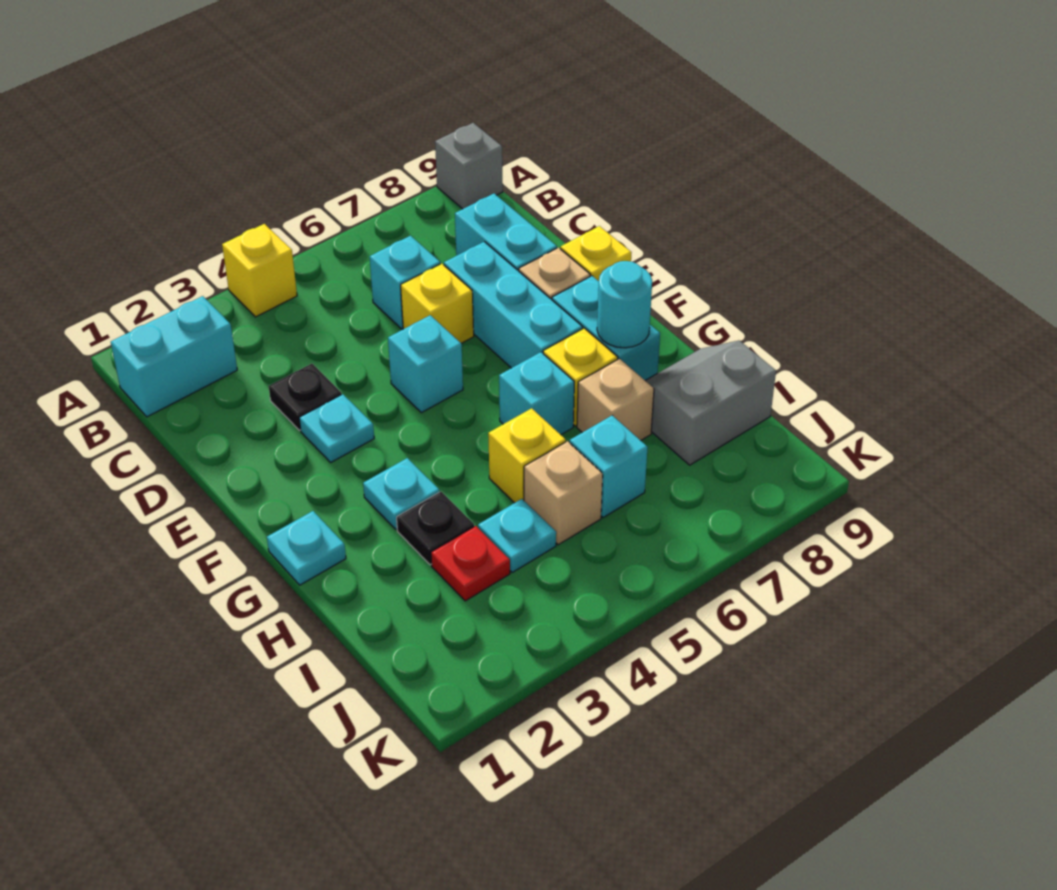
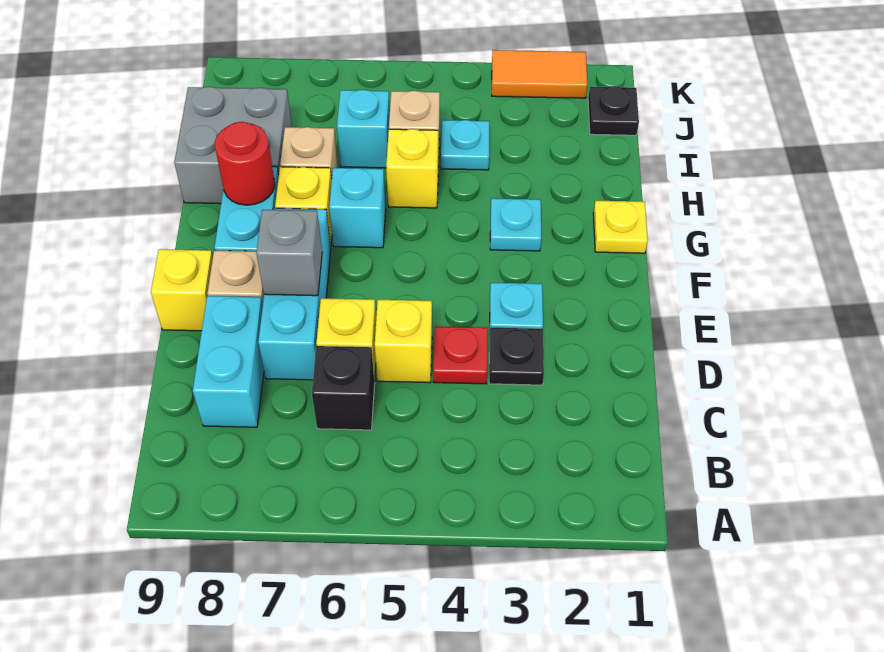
yellow 1x1 brick [222,224,297,317] -> yellow 1x1 brick moved to [375,300,432,383]
grey 1x1 brick [435,123,503,209] -> grey 1x1 brick moved to [256,210,322,296]
cyan 1x2 brick [111,296,237,417] -> none
cyan 1x1 brick [370,236,440,329] -> black 1x1 brick [312,346,375,430]
cyan 1x1 brick [388,315,463,413] -> none
cyan 1x1 plate [267,511,346,585] -> yellow 1x1 plate [593,201,648,253]
cyan 1x1 round brick [597,261,652,348] -> red 1x1 round brick [215,122,275,205]
black 1x1 plate [397,492,474,565] -> black 1x1 plate moved to [588,86,639,135]
grey 2x2 slope [645,341,776,465] -> grey 2x2 brick [174,87,292,204]
red 1x1 plate [431,526,510,601] -> red 1x1 plate moved to [433,326,488,384]
none -> orange 1x2 tile [492,50,587,98]

